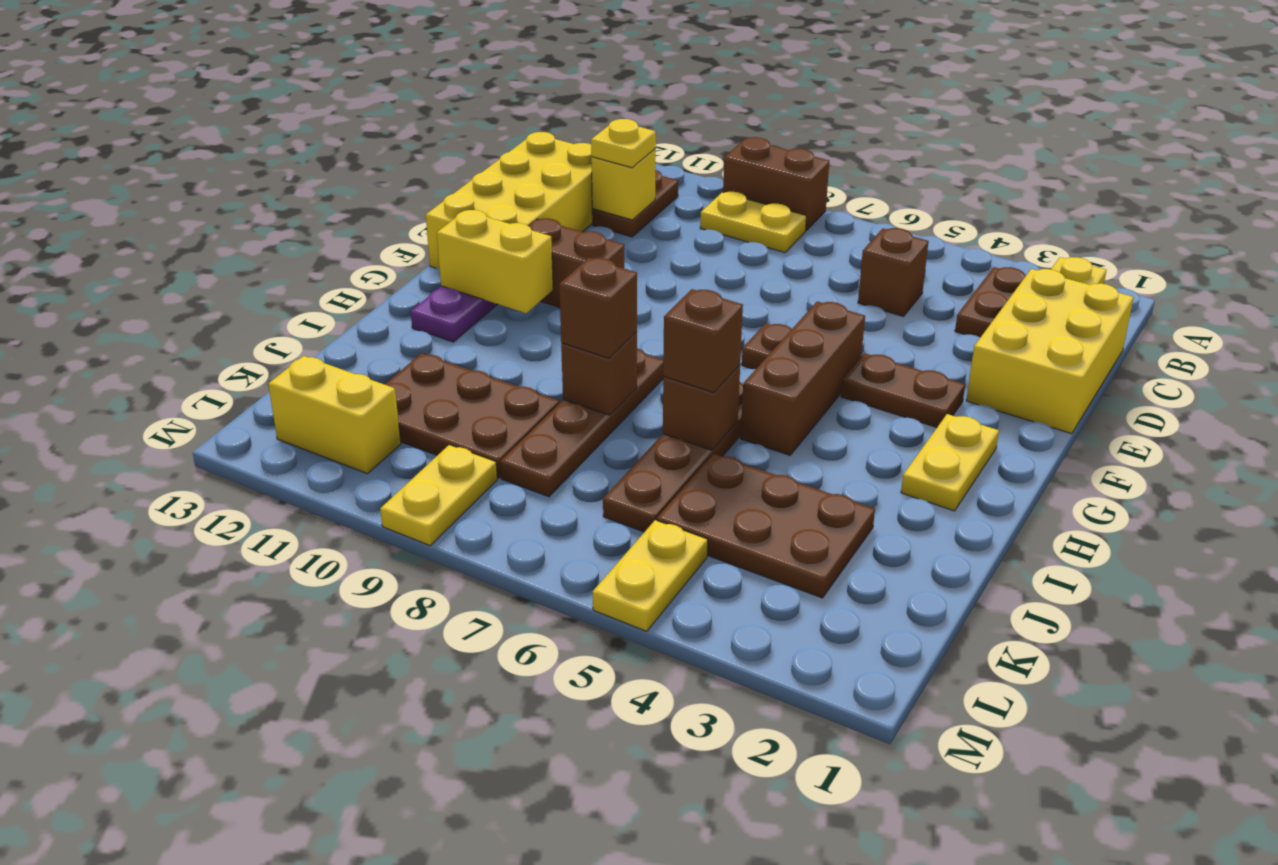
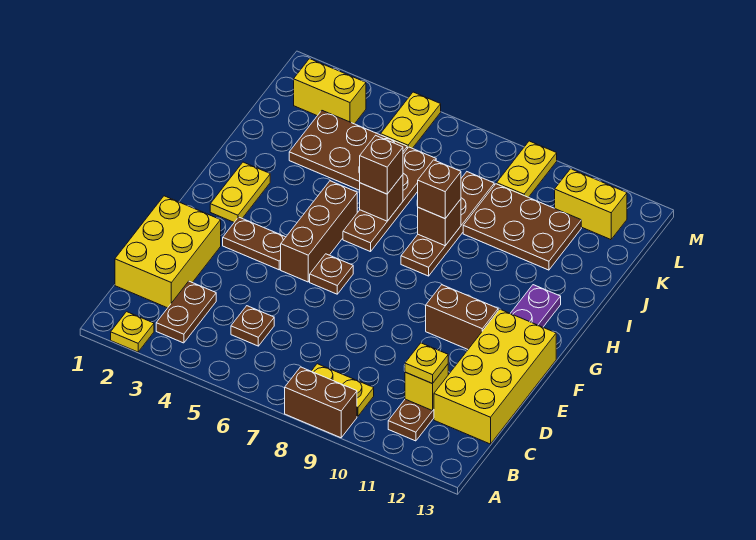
brown 1x1 brick [858,228,929,316] -> brown 1x1 plate [231,306,274,346]
yellow 1x2 brick [437,210,553,313] -> yellow 1x2 brick moved to [294,59,366,124]

